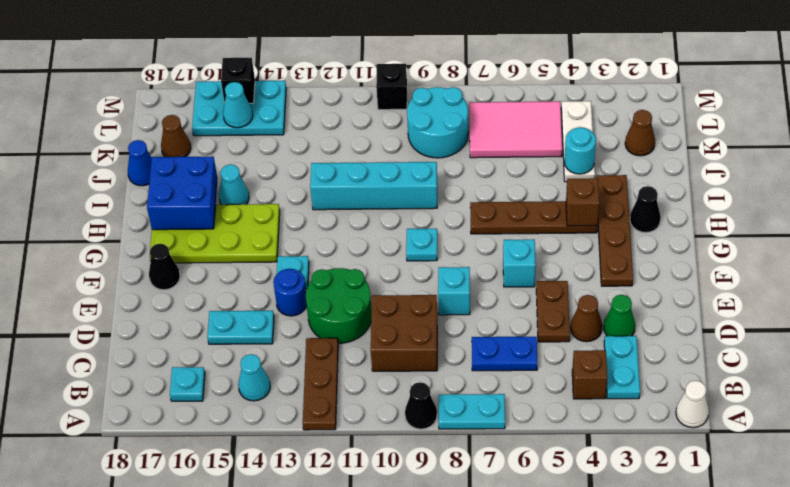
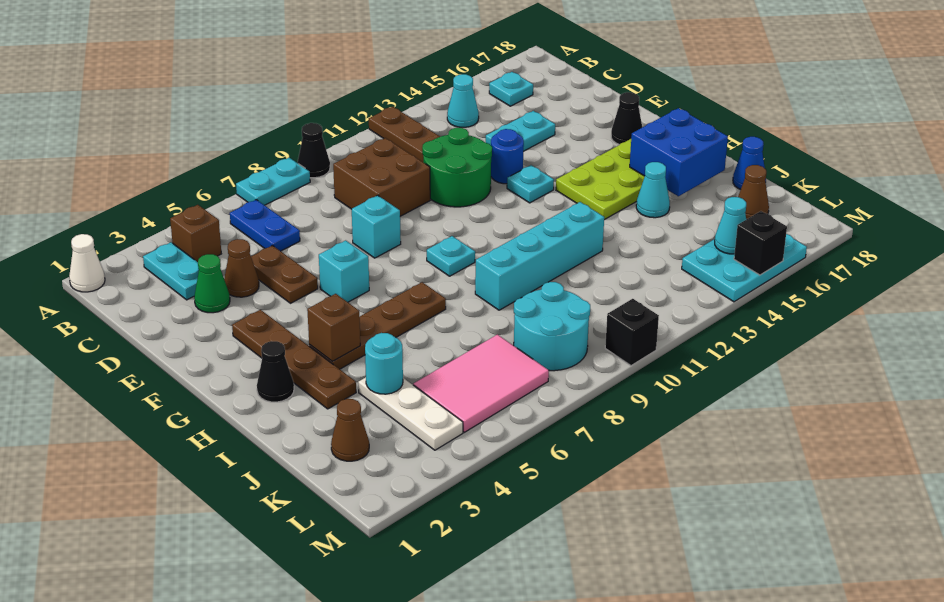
blue 1x2 plate [472,337,537,371] -> blue 1x2 plate turned to [230,200,300,251]

